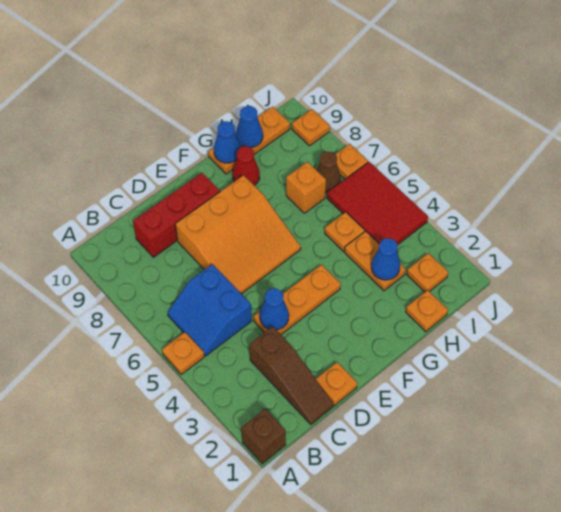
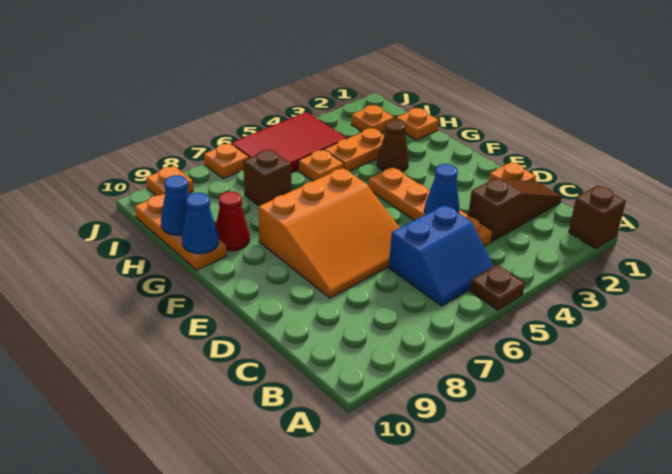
orange 1x1 plate [162,332,204,375] -> brown 1x1 plate [470,265,525,310]
red 1x3 brick [133,173,220,257] -> none
orange 1x3 plate [254,265,341,335] -> orange 1x4 plate [368,167,493,246]
orange 3x3 slope [175,175,301,294] -> orange 3x3 slope turned to [258,168,400,298]
blue 1x1 cone [371,238,400,280] -> none
orange 1x1 brick [286,162,326,213] -> brown 1x1 brick [244,149,291,206]
brown 1x1 cone [317,151,341,193] -> brown 1x1 cone moved to [377,119,409,172]

